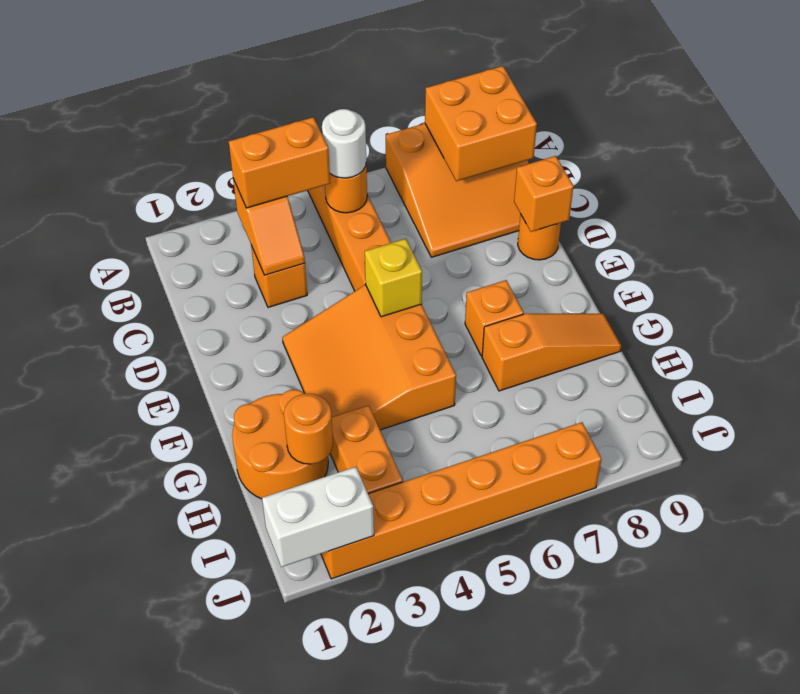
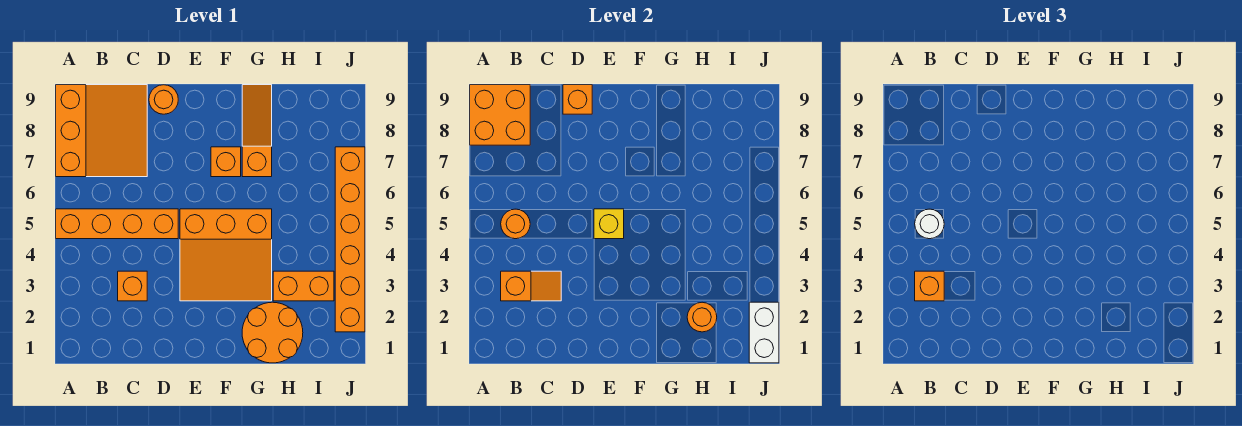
orange 1x2 brick [229,117,330,208] -> orange 1x1 brick [915,271,944,301]

